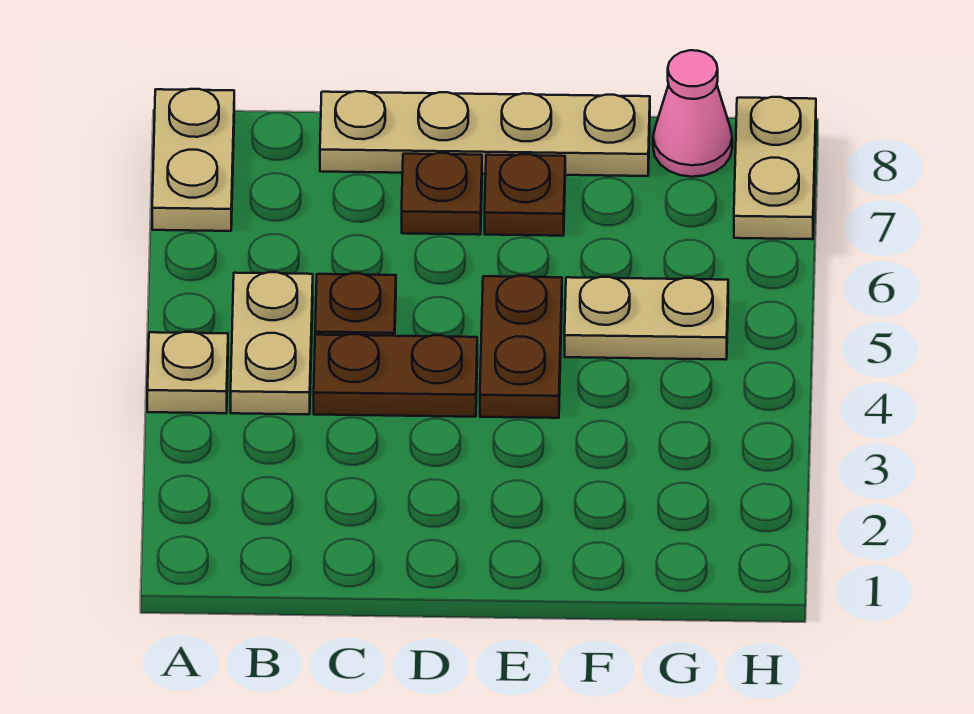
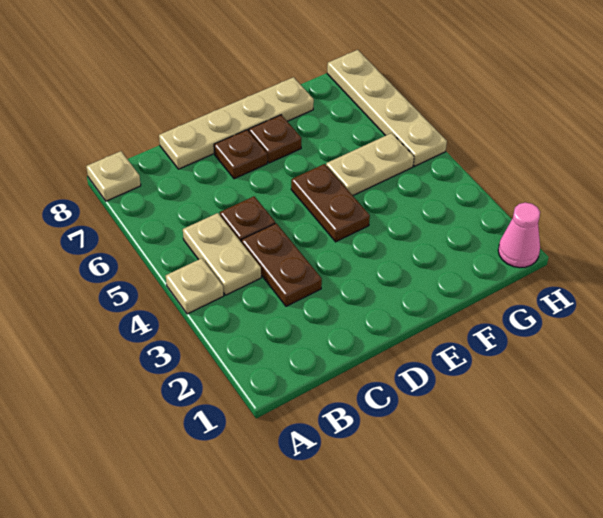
tan 1x2 plate [152,89,234,231] -> tan 1x1 plate [86,151,141,201]
brown 1x2 plate [314,334,477,417] -> brown 1x2 plate turned to [241,223,322,306]
pink 1x1 cone [653,50,732,177] -> pink 1x1 cone moved to [498,203,540,268]
tan 1x2 plate [734,97,816,239] -> tan 1x4 plate [327,50,447,166]

